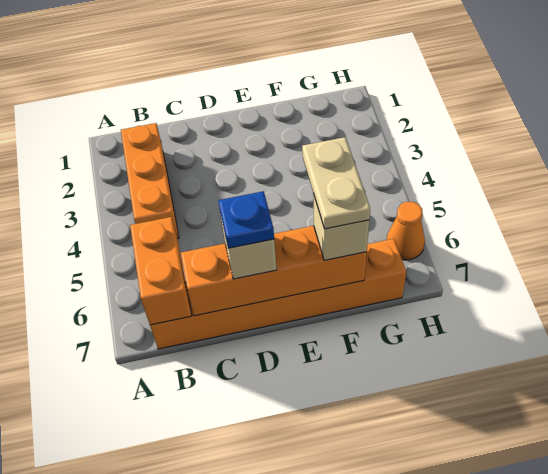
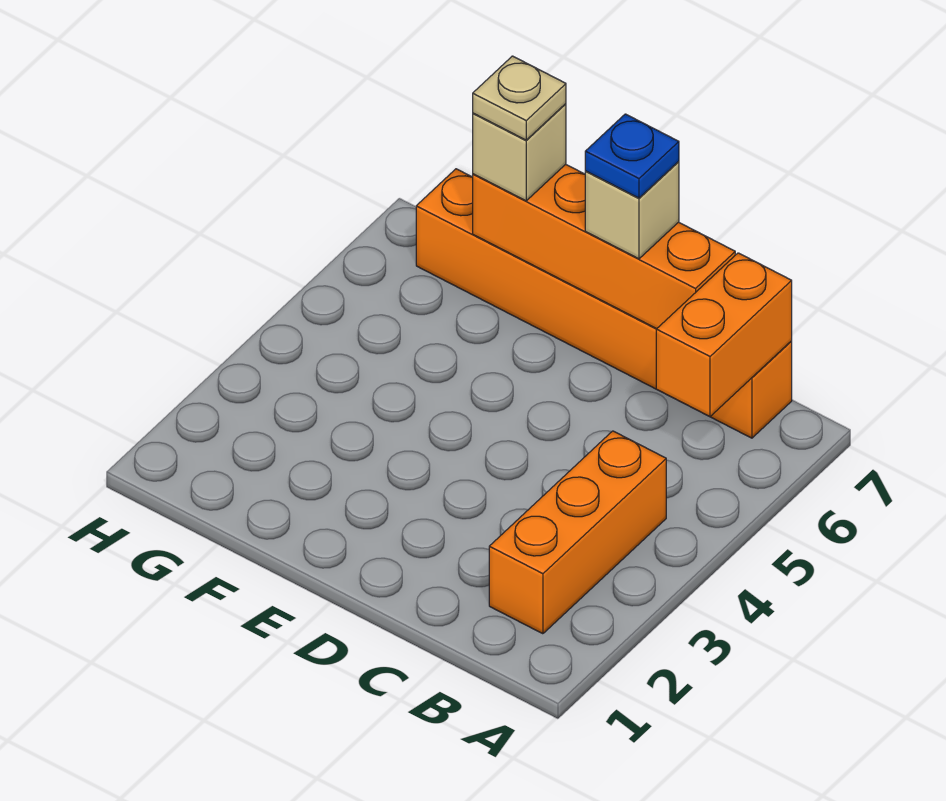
tan 1x2 plate [302,137,370,229] -> tan 1x1 plate [473,56,566,140]
orange 1x1 cone [386,202,425,260] -> none

